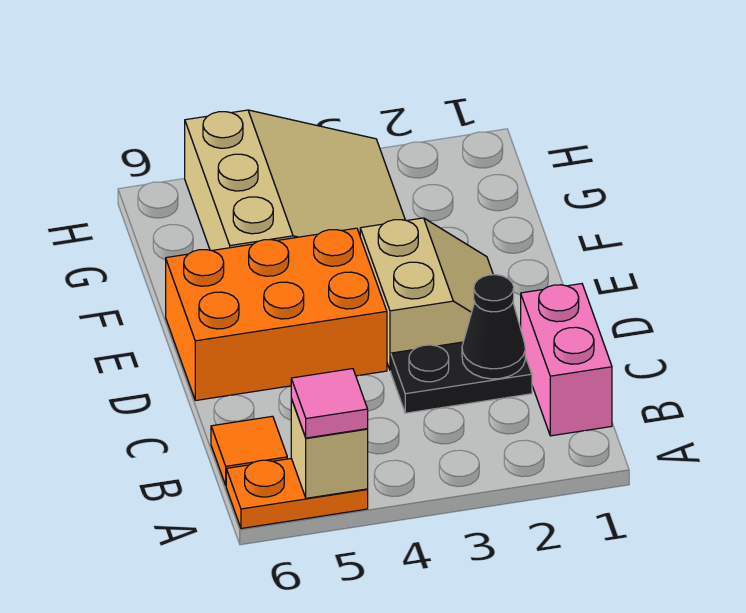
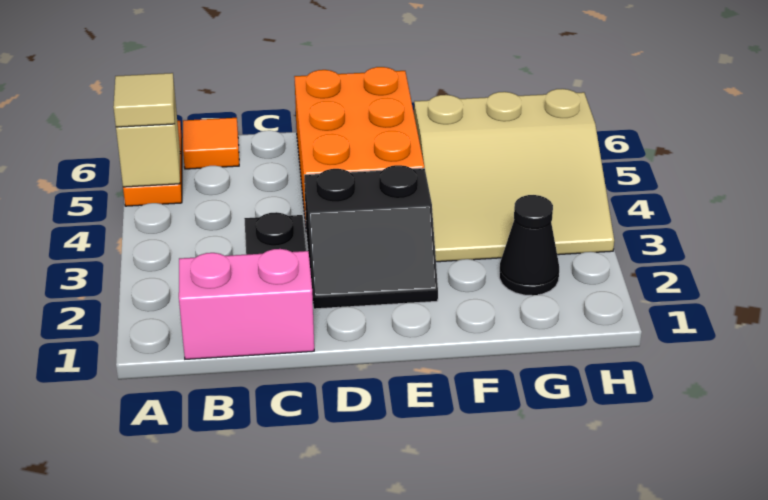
pink 1x1 tile [291,369,368,438] -> tan 1x1 tile [113,73,175,127]
black 1x1 cone [462,275,525,379] -> black 1x1 cone moved to [499,195,559,296]
tan 2x2 slope [360,218,493,371] -> black 2x2 slope [304,165,438,309]

